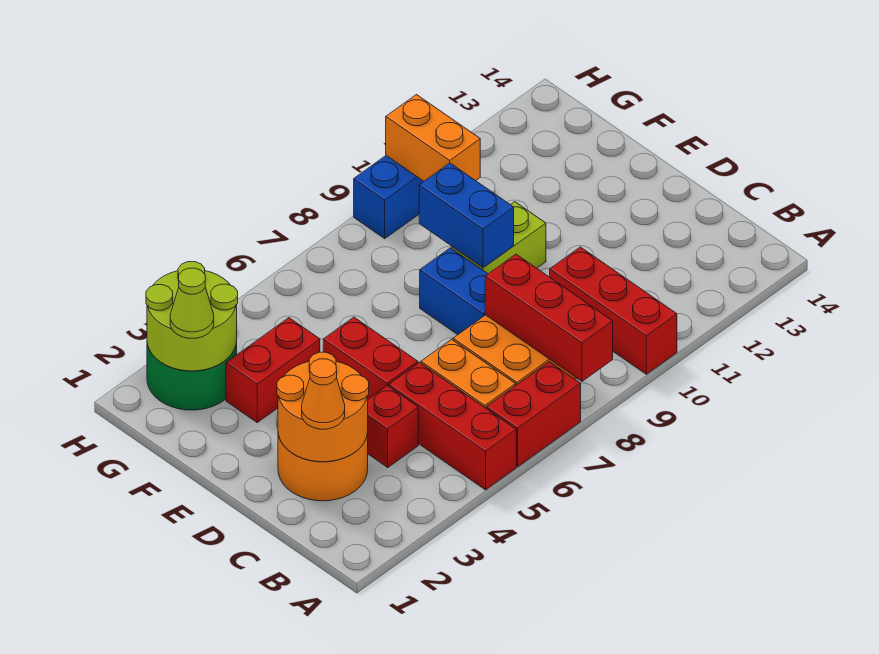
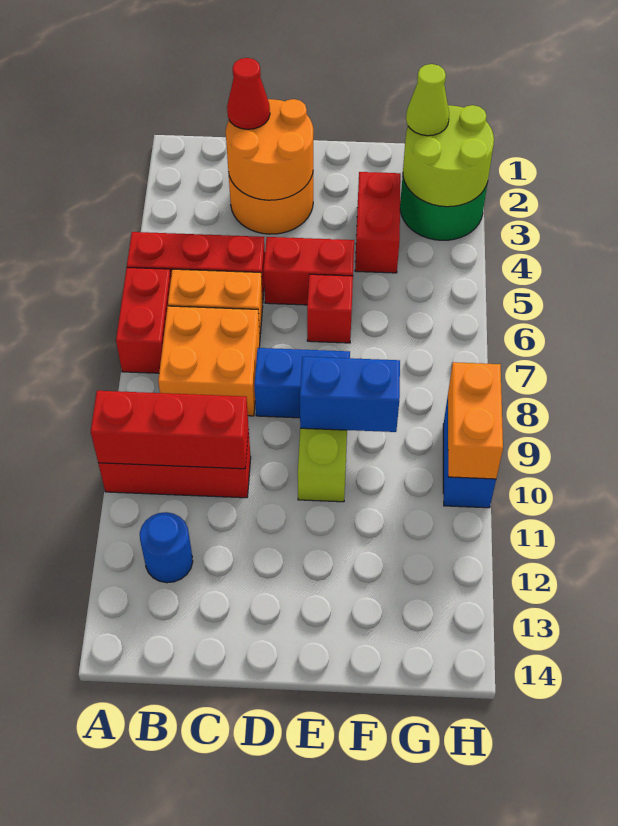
red 1x3 brick [485,254,613,381] -> red 1x3 brick moved to [91,391,249,469]
none -> blue 1x1 round brick [140,512,193,583]
orange 1x1 cone [302,359,345,429] -> red 1x1 cone [227,58,270,129]
red 1x1 brick [367,386,418,467] -> red 1x1 brick moved to [307,274,353,343]
orange 1x2 brick [386,95,480,181] -> orange 1x2 brick turned to [448,362,503,479]

